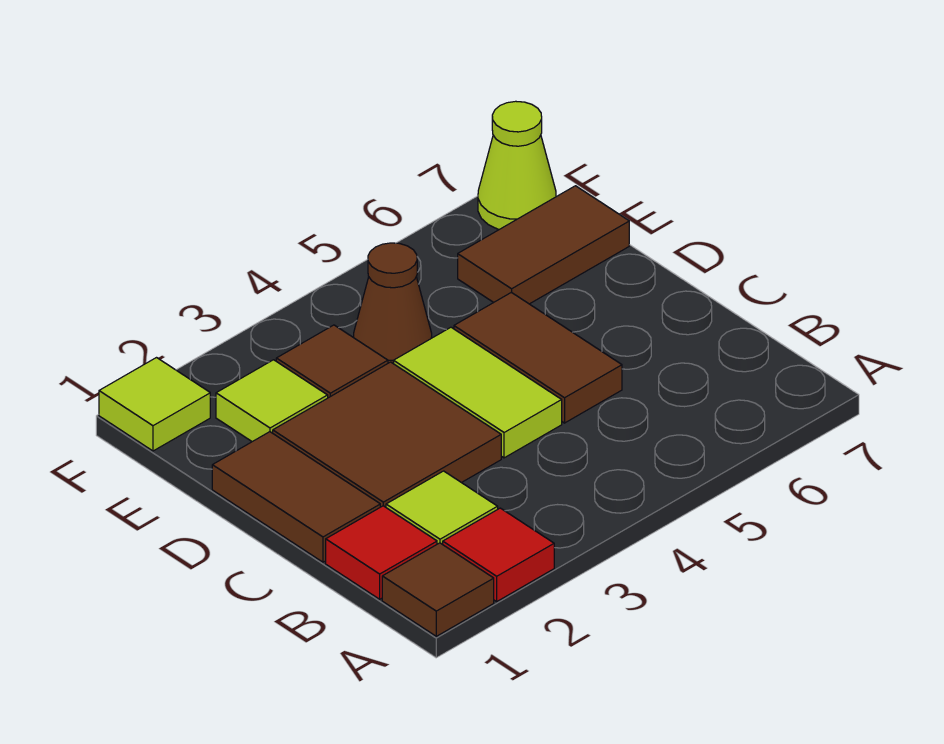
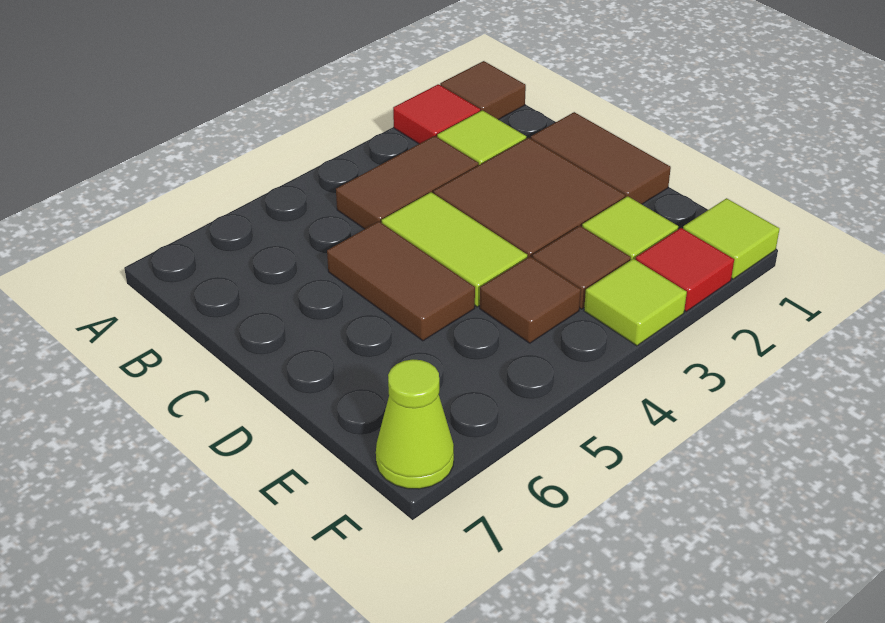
red 1x1 tile [326,506,437,599] -> red 1x1 tile moved to [635,228,734,312]
brown 1x1 cone [354,243,432,364] -> brown 1x1 tile [480,257,581,343]
brown 1x2 tile [458,186,629,304] -> brown 1x2 tile moved to [336,136,479,229]
none -> lime 1x1 tile [584,259,687,346]

